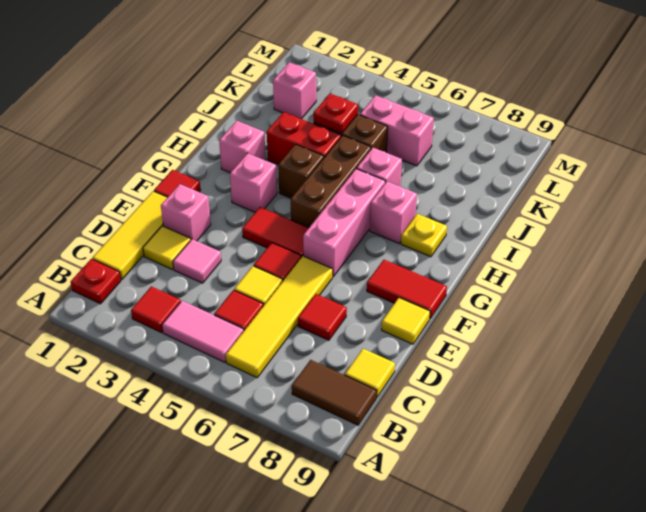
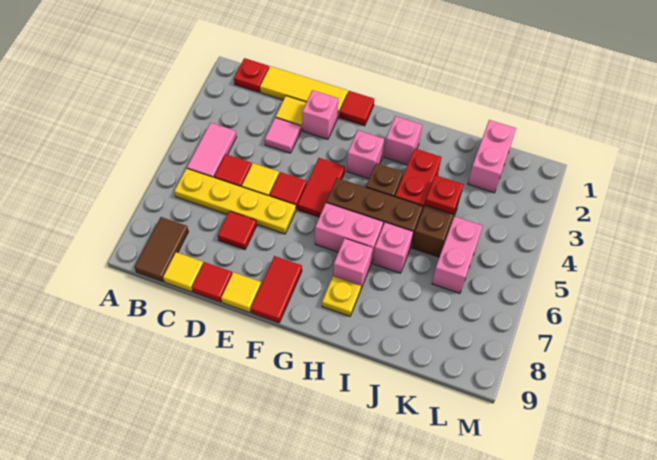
red 1x1 tile [131,286,181,333] -> red 1x1 tile moved to [192,262,232,302]
yellow 1x4 tile [226,256,333,378] -> yellow 1x4 plate [174,168,296,234]
pink 1x3 brick [303,169,385,276] -> pink 1x2 brick [315,203,383,263]
pink 1x1 brick [273,62,316,119] -> pink 1x2 brick [468,120,516,193]

